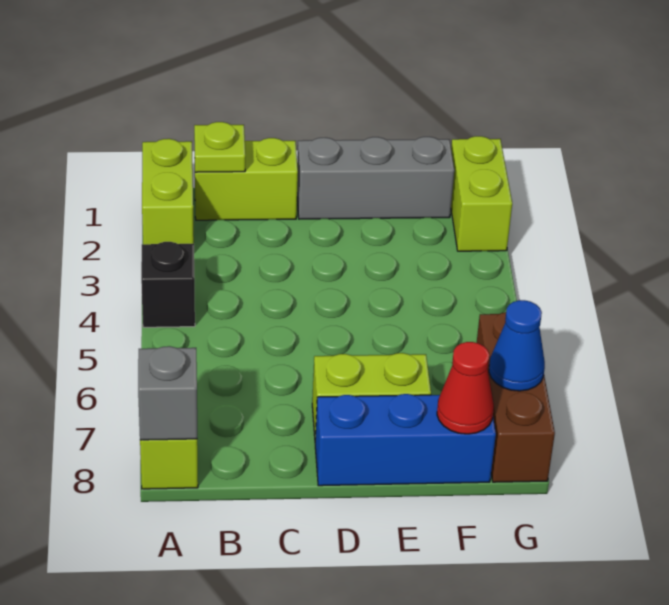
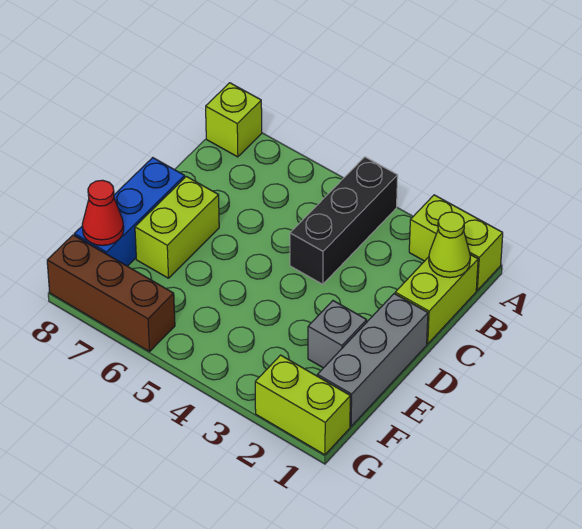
black 1x1 brick [141,242,195,327] -> black 1x3 brick [290,157,398,284]
grey 1x1 brick [138,346,197,440] -> grey 1x1 brick moved to [308,301,367,368]
lime 1x1 plate [194,122,245,172] -> lime 1x1 cone [429,212,470,278]
blue 1x1 cone [489,300,545,391] -> none

